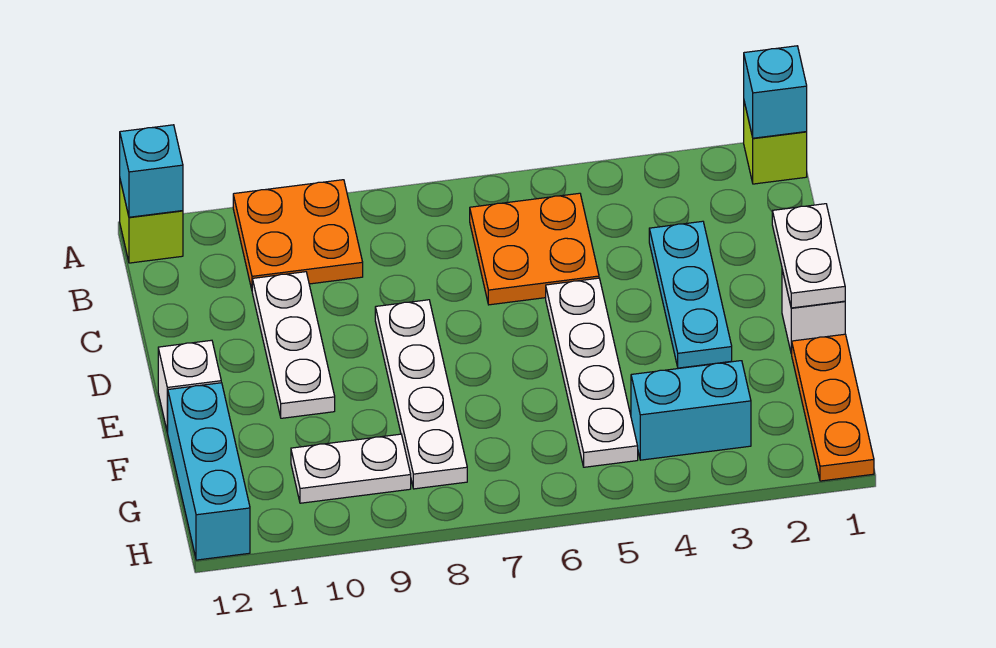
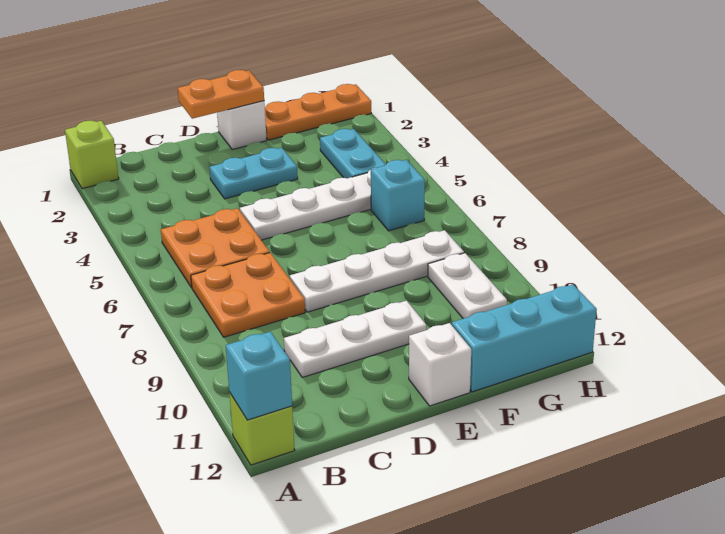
cyan 1x1 brick [744,46,807,138] -> cyan 1x1 brick moved to [371,160,425,231]
orange 2x2 plate [233,180,363,289] -> orange 2x2 plate moved to [191,253,305,337]
cyan 1x3 plate [649,221,732,368] -> cyan 1x2 plate [210,148,298,199]
white 1x2 plate [772,204,845,308] -> orange 1x2 plate [178,70,264,119]
cyan 1x2 brick [631,361,751,460] -> cyan 1x2 plate [320,129,386,178]

